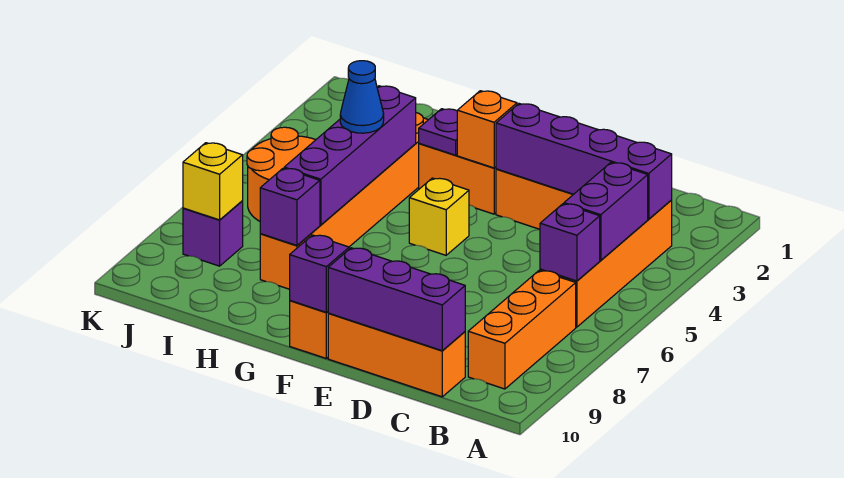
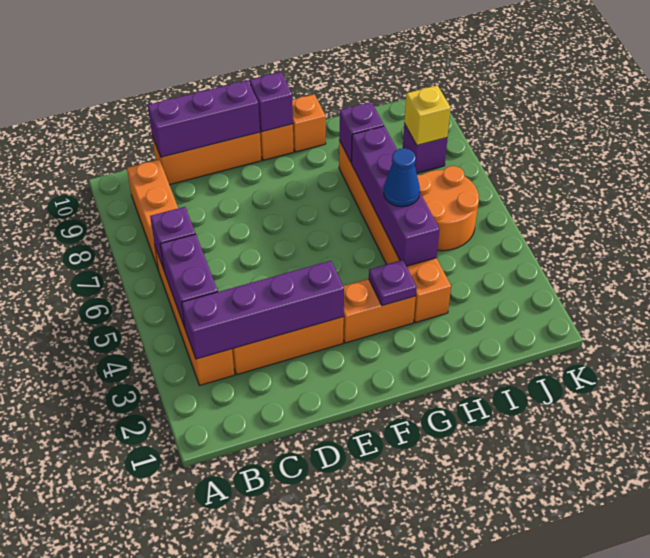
orange 1x1 brick [457,91,517,168] -> orange 1x1 brick moved to [292,94,326,152]
yellow 1x1 brick [409,178,469,255] -> none

